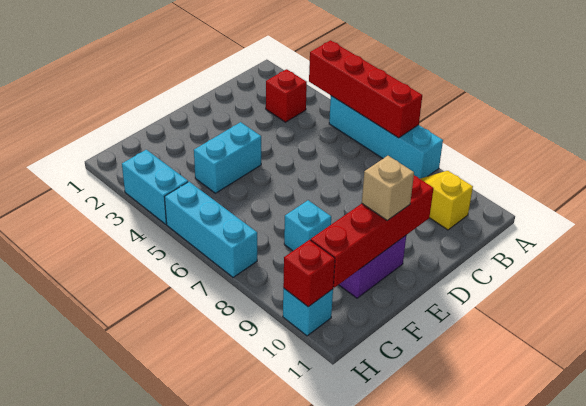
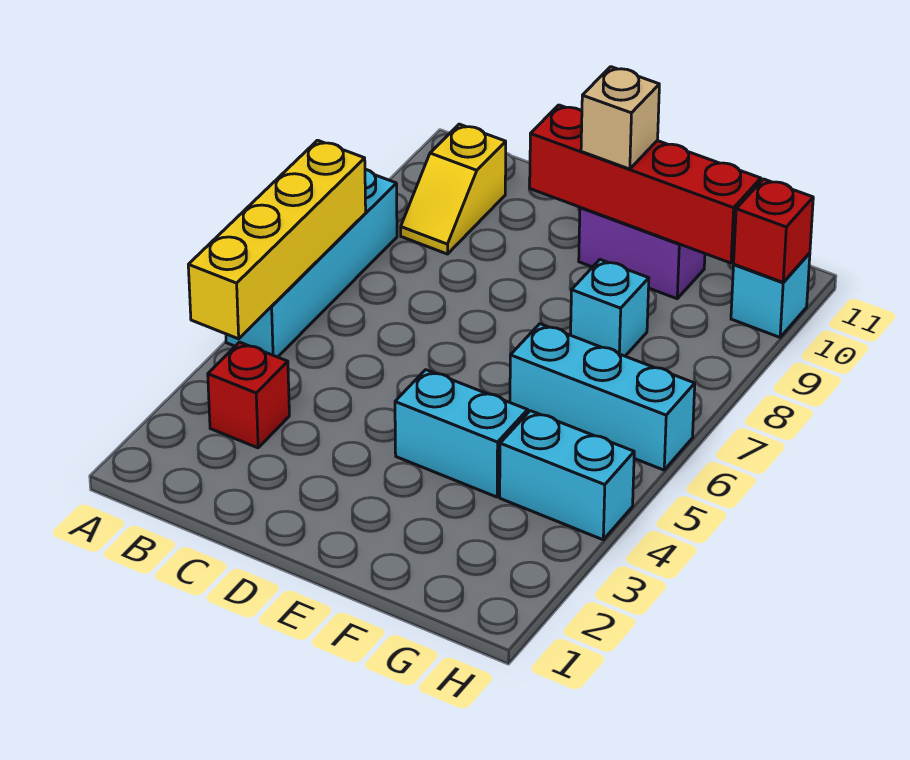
red 1x4 brick [309,40,422,138] -> yellow 1x4 brick [188,140,366,339]
cyan 1x2 brick [122,150,188,224] -> cyan 1x2 brick turned to [500,411,634,540]
cyan 1x3 brick [165,182,257,277] -> cyan 1x3 brick turned to [510,324,695,470]

